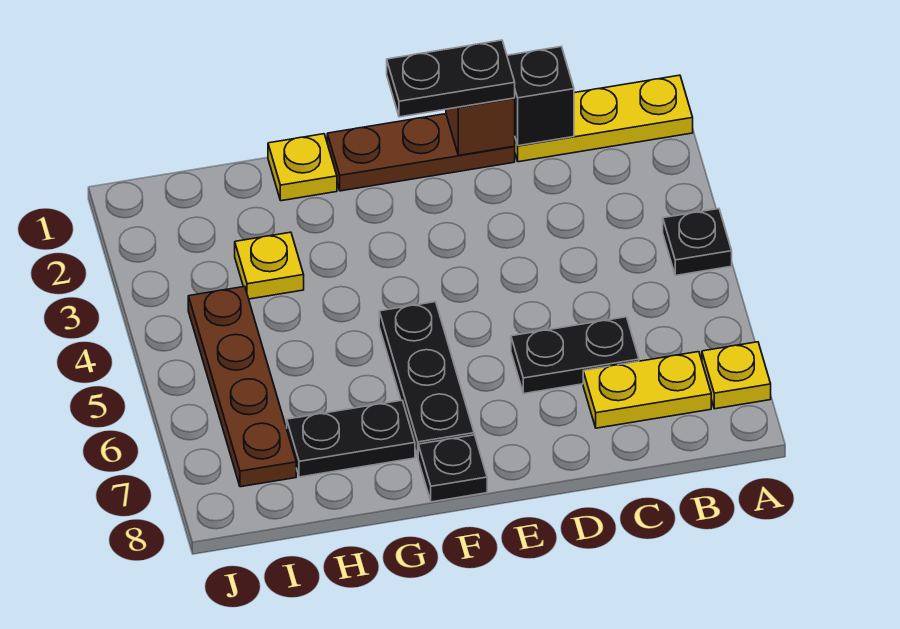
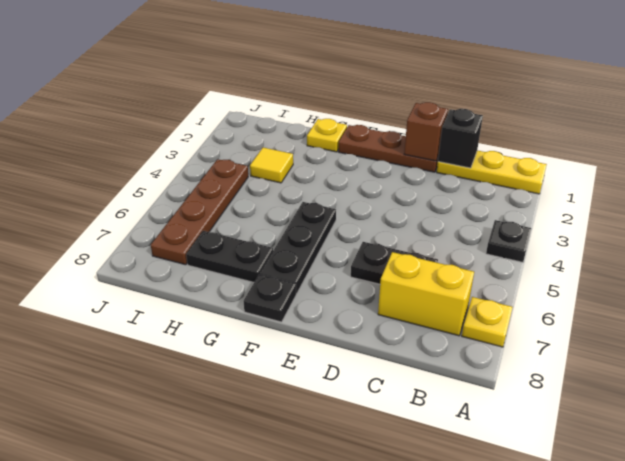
yellow 1x2 plate [583,352,711,428] -> yellow 1x2 brick [378,252,474,336]
black 1x2 plate [387,40,515,117] -> none
yellow 1x1 plate [235,232,304,299] -> yellow 1x1 tile [250,148,293,183]

